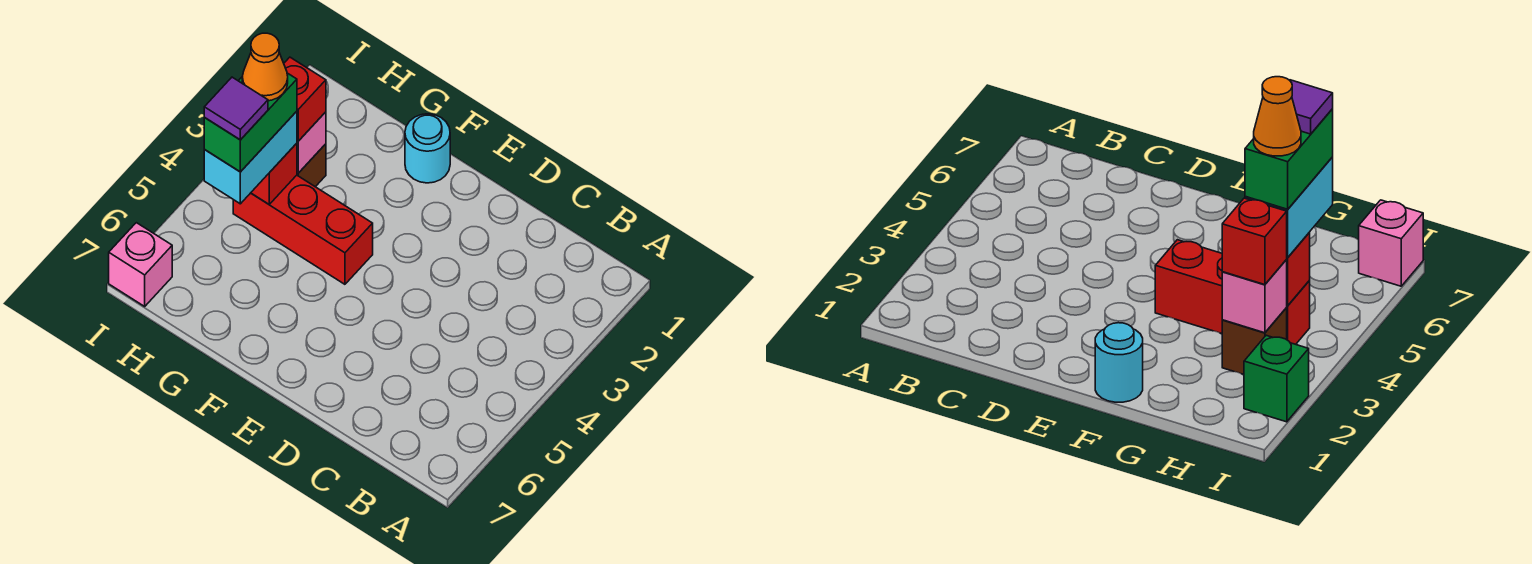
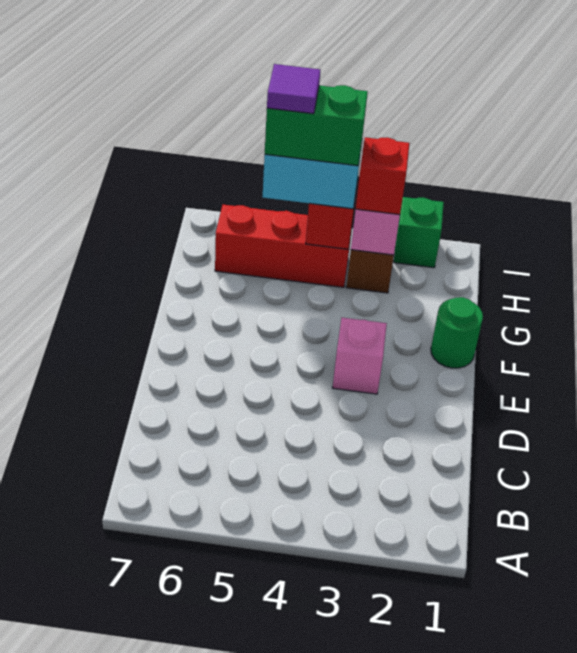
cyan 1x1 round brick [405,114,450,183] -> green 1x1 round brick [431,297,483,368]
red 1x3 brick [233,175,373,284] -> red 1x3 brick turned to [215,205,352,287]
orange 1x1 cone [242,33,288,101] -> none
pink 1x1 brick [109,223,172,306] -> pink 1x1 brick moved to [333,318,387,394]

